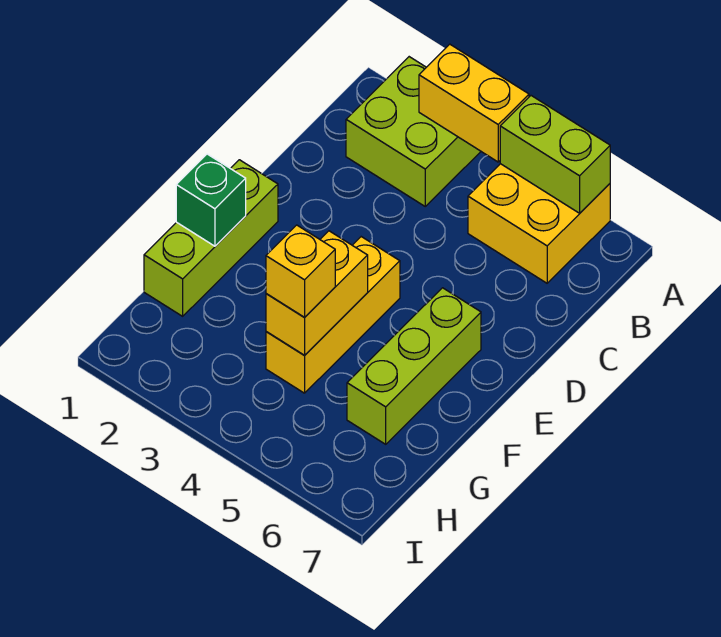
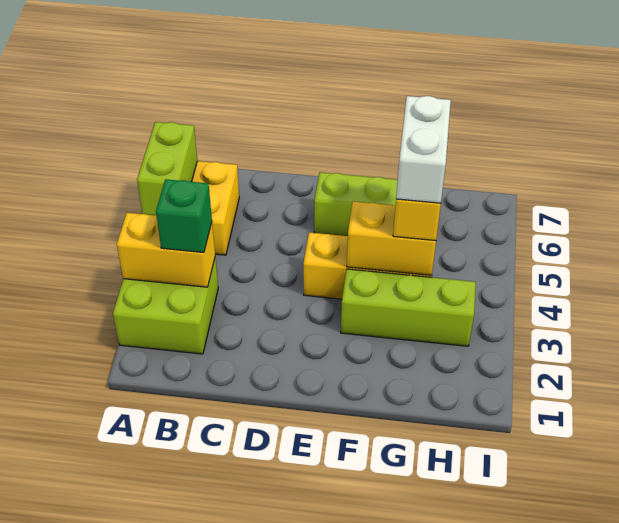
yellow 1x2 brick [419,44,529,162] -> yellow 1x2 brick turned to [117,213,215,287]
lime 1x3 brick [144,160,278,316] -> lime 1x3 brick moved to [341,269,476,346]
green 1x1 brick [176,154,246,246] -> green 1x1 brick moved to [156,179,212,253]
none -> white 1x2 brick [396,96,451,203]

